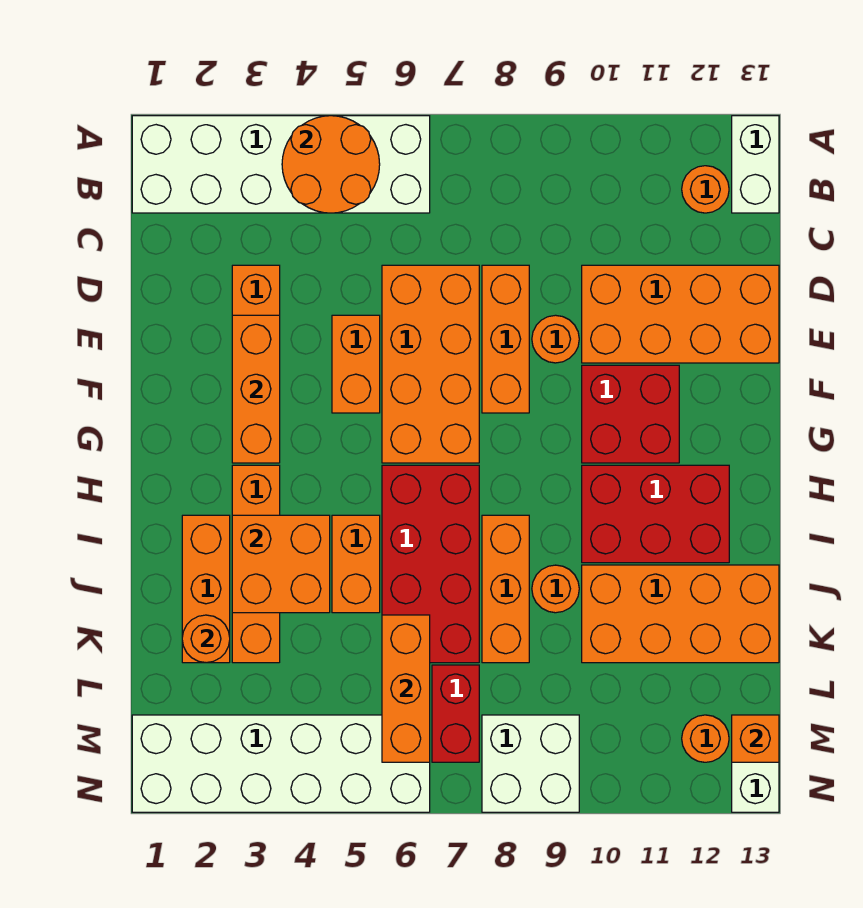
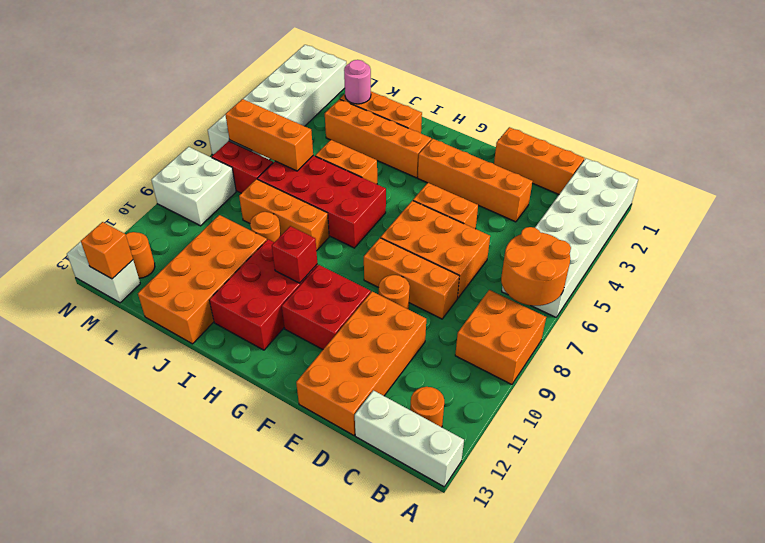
orange 2x2 round brick [282,116,380,213] -> orange 2x2 round brick moved to [501,227,571,306]
white 1x2 brick [732,116,779,213] -> white 1x3 brick [355,390,464,487]
orange 2x4 brick [382,265,479,463] -> orange 2x3 brick [381,201,490,298]
orange 1x3 brick [232,315,280,463] -> orange 1x3 brick moved to [494,127,584,194]
none -> red 1x1 brick [272,226,317,283]
orange 2x2 brick [232,515,330,613] -> orange 2x2 brick moved to [455,290,546,385]
orange 1x1 round brick [182,615,230,663] -> pink 1x1 round brick [344,60,371,104]

